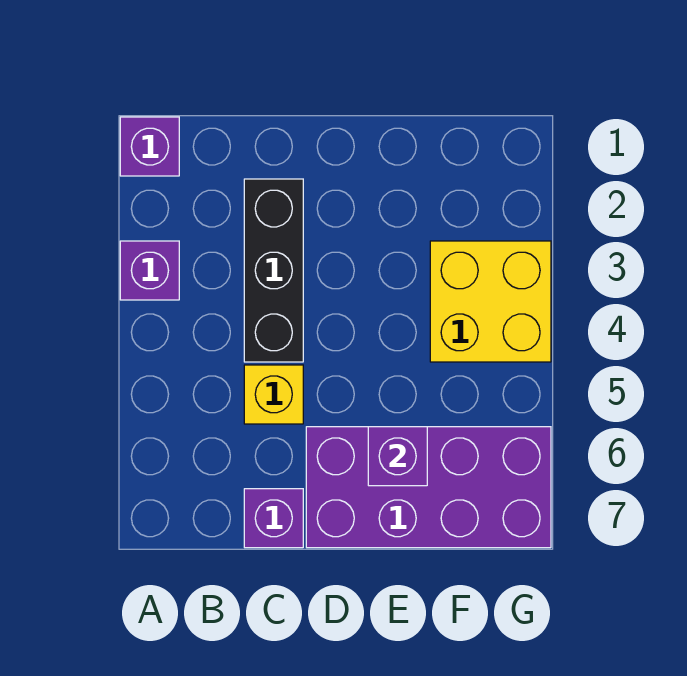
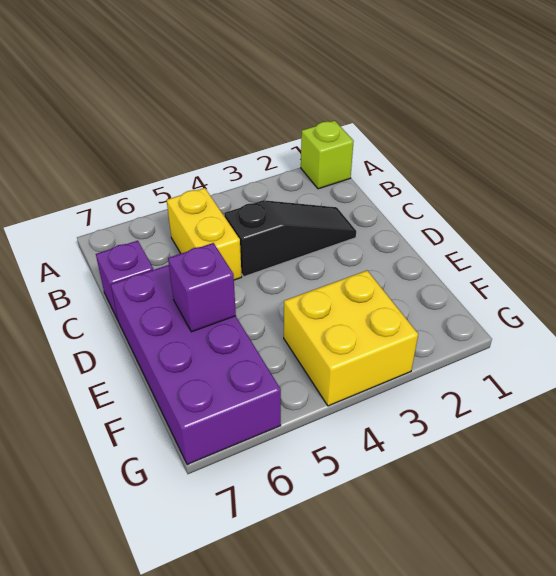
purple 1x1 brick [120,117,179,176] -> lime 1x1 brick [301,121,354,189]
purple 1x1 brick [120,241,179,300] -> none
black 1x3 brick [244,179,303,362] -> black 1x3 slope [224,200,356,277]
yellow 1x1 brick [244,365,303,424] -> yellow 1x2 brick [167,188,242,280]

